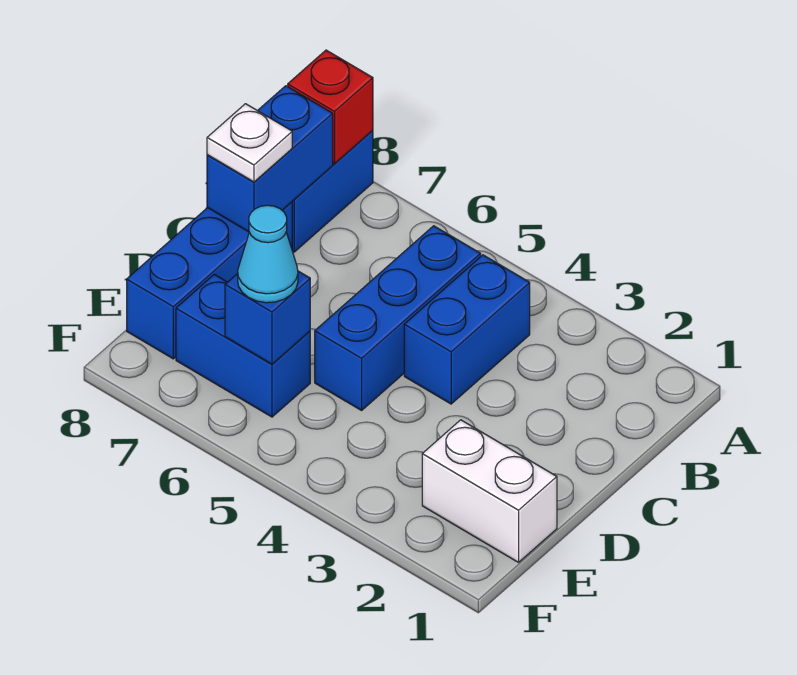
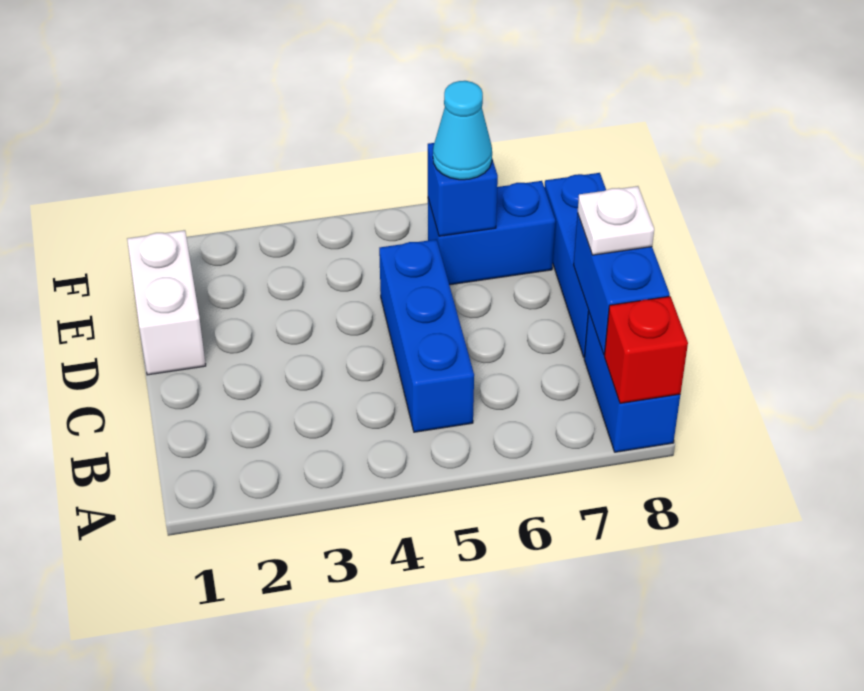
blue 1x2 brick [404,255,530,404] -> none
white 1x2 brick [422,420,557,562] -> white 1x2 brick turned to [127,230,206,375]

